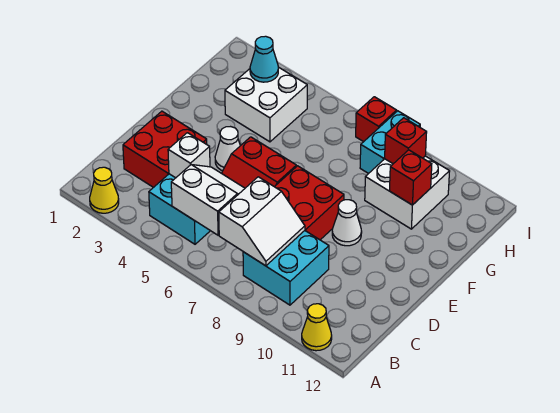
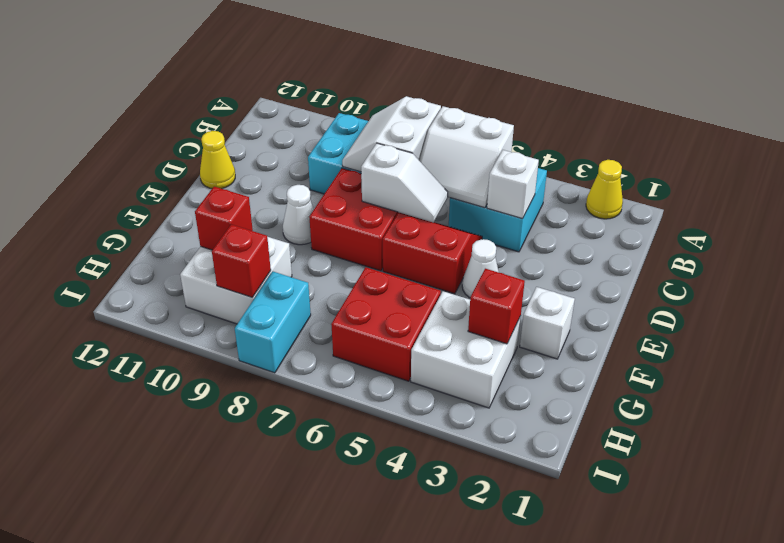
yellow 1x1 cone [302,304,332,351] -> yellow 1x1 cone moved to [200,131,235,189]
red 2x2 brick [123,111,207,188] -> red 2x2 brick moved to [331,267,441,381]
none -> white 1x2 slope [361,143,448,222]
none -> white 1x1 brick [520,287,575,359]
cyan 1x1 cone [250,36,278,82] -> none
red 1x1 brick [356,97,397,142] -> red 1x1 brick moved to [468,269,525,344]

